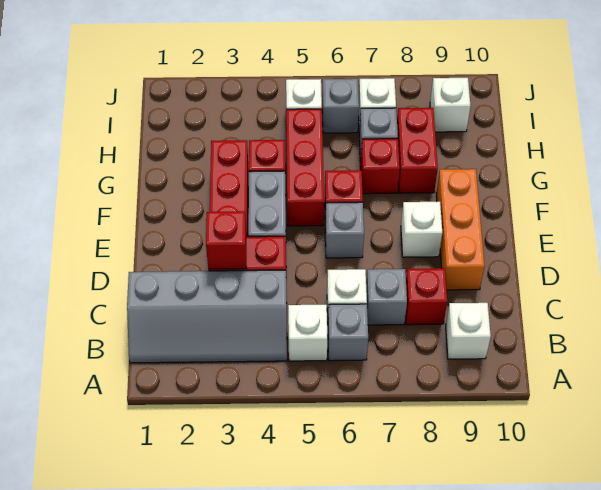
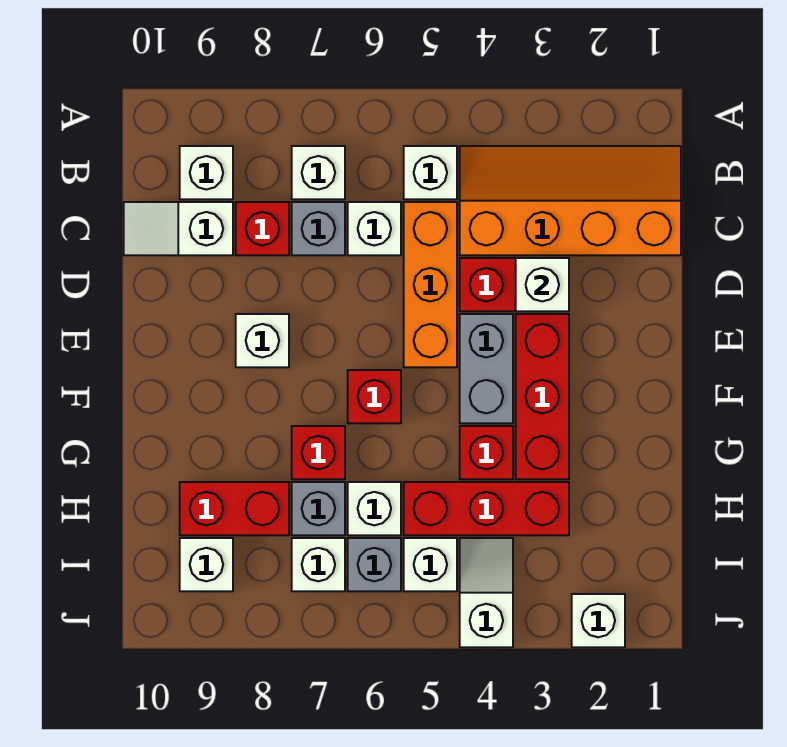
grey 2x4 slope [127,270,287,363] -> orange 2x4 slope [460,146,681,255]
grey 1x1 brick [328,304,368,361] -> none
none -> white 1x1 brick [292,146,345,199]
none -> white 1x2 slope [124,202,233,255]
red 1x1 brick [206,211,247,269] -> white 1x1 brick [516,258,569,311]
orange 1x3 brick [436,169,484,290] -> orange 1x3 brick moved to [404,202,457,367]
grey 1x1 brick [325,202,364,258] -> none
red 1x3 brick [286,109,324,226] -> red 1x3 brick turned to [404,482,569,535]
red 1x2 brick [397,108,438,193] -> red 1x2 brick turned to [180,482,289,535]
none -> white 1x1 brick [348,482,401,535]
none -> white 1x2 slope [460,538,513,647]
none -> white 1x1 brick [572,594,625,647]

